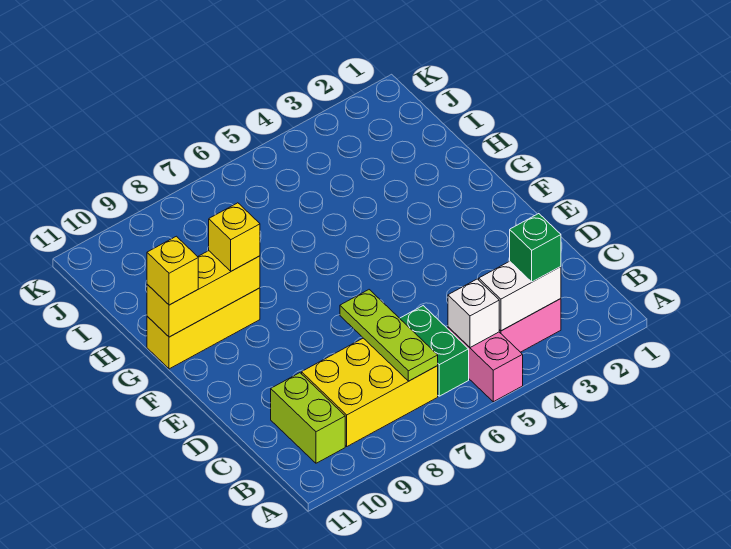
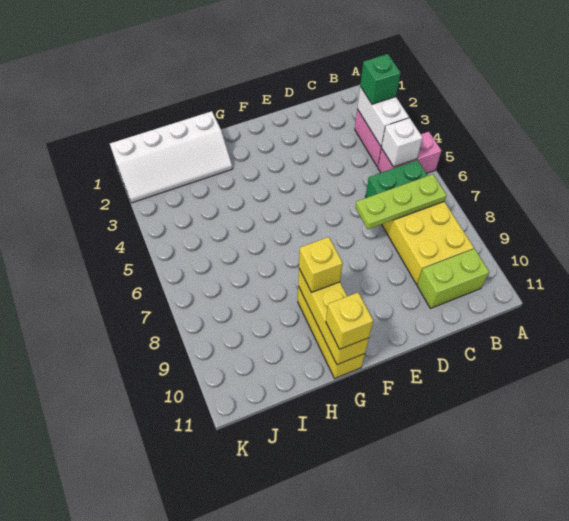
none -> white 2x4 slope [110,111,233,203]

